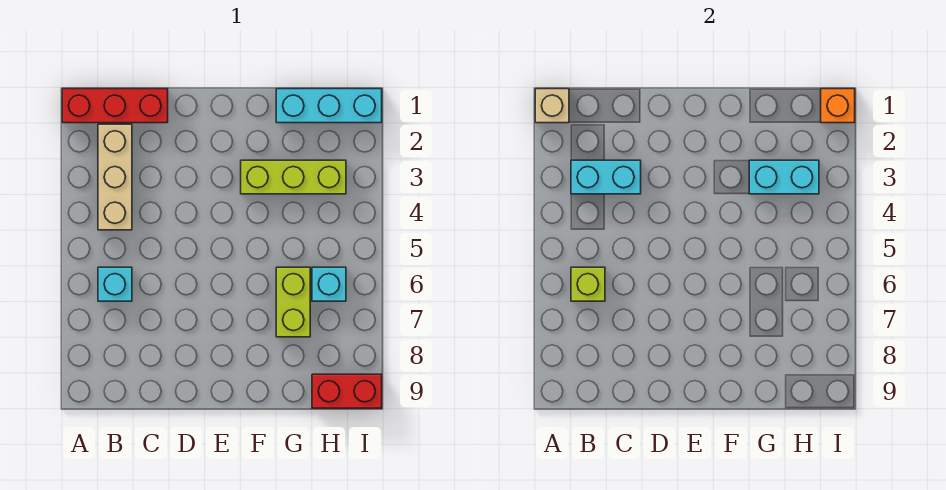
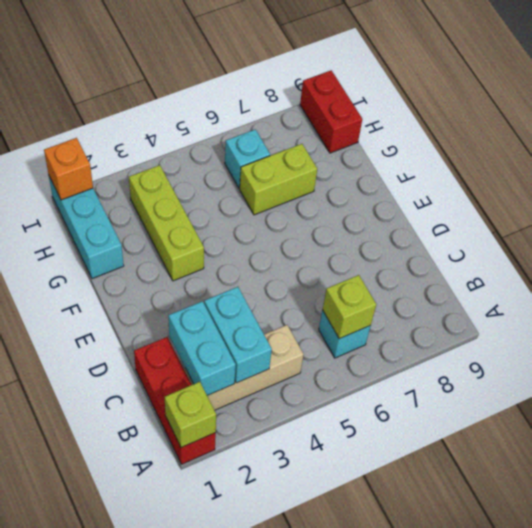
tan 1x1 brick [535,89,569,123] -> lime 1x1 brick [165,382,216,447]
cyan 1x2 brick [749,160,819,194] -> cyan 1x2 brick moved to [168,301,236,396]

